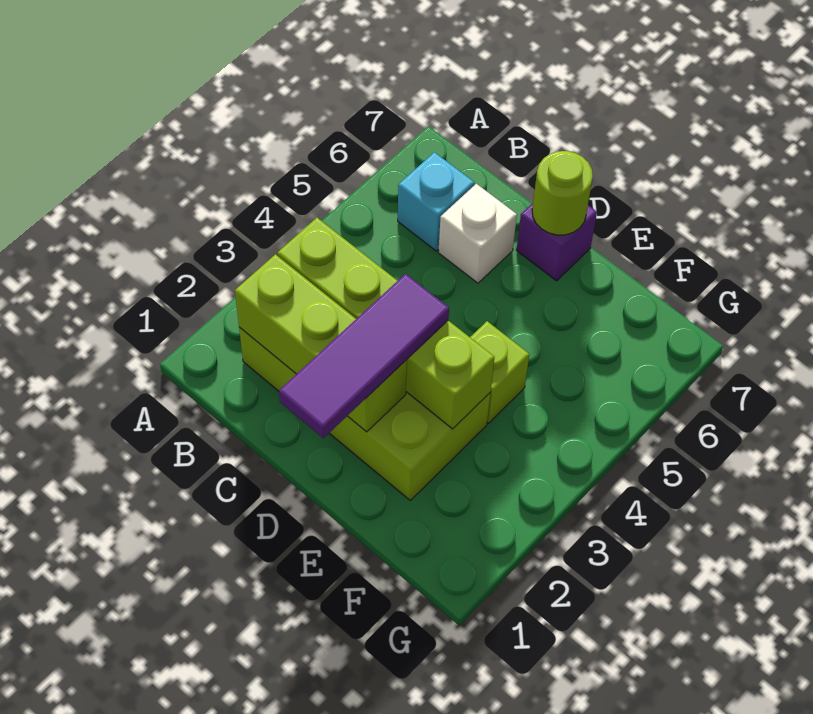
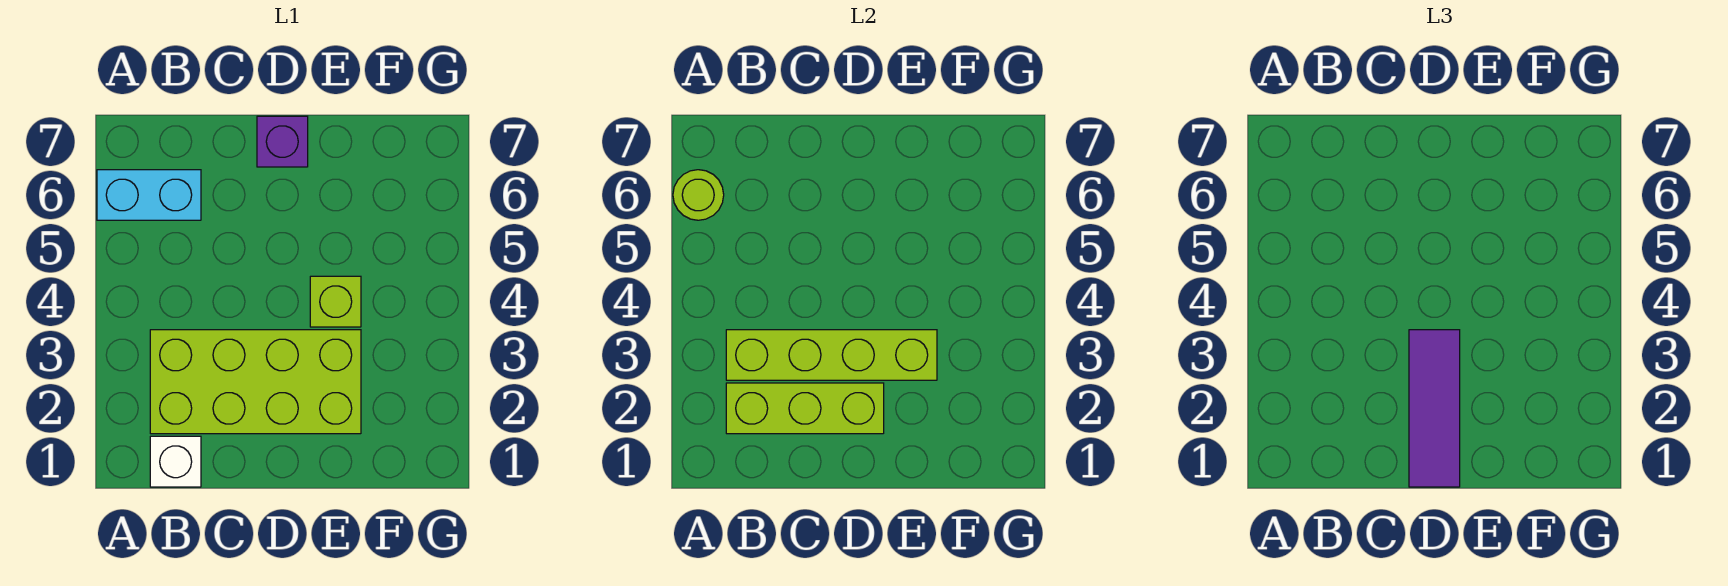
cyan 1x1 brick [398,152,474,251] -> cyan 1x2 brick [97,170,201,220]
white 1x1 brick [438,184,517,283] -> white 1x1 brick moved to [150,436,201,487]
lime 1x1 round brick [532,151,593,235] -> lime 1x1 round brick moved to [673,170,724,220]

